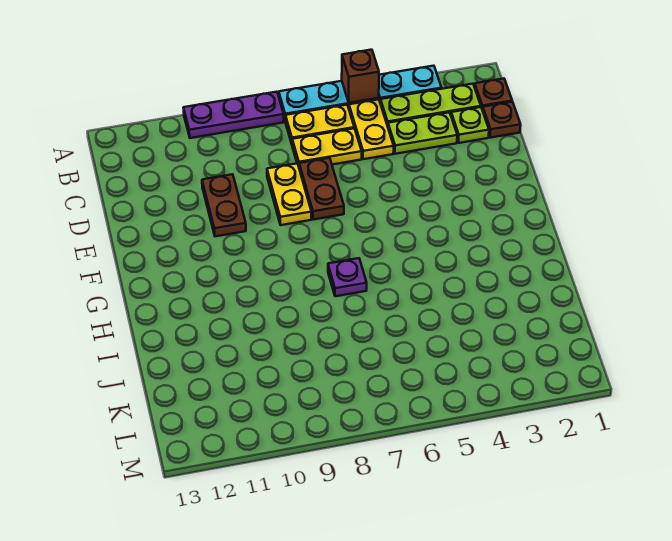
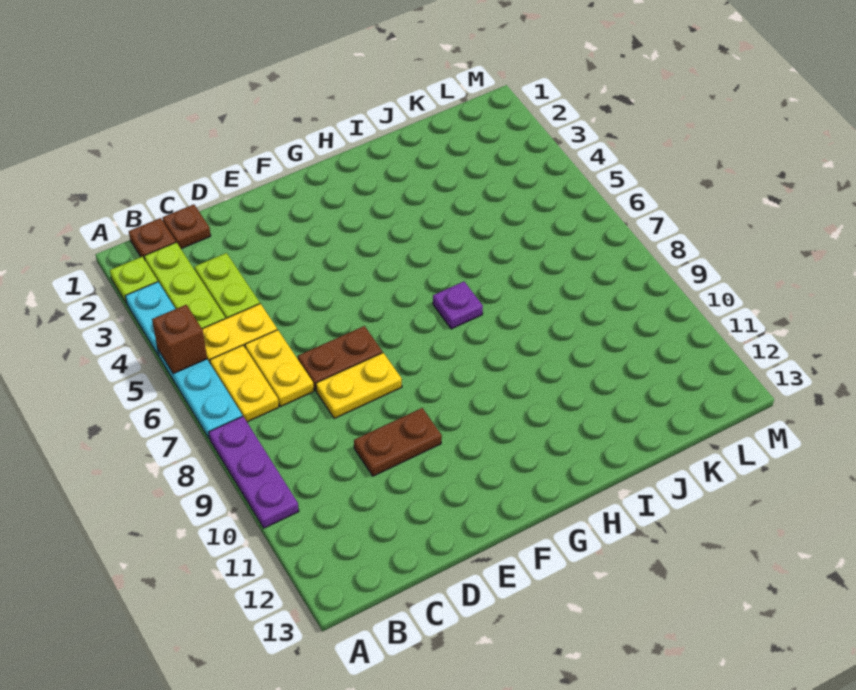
lime 1x1 plate [451,107,489,143] -> lime 1x1 plate moved to [110,257,158,303]

